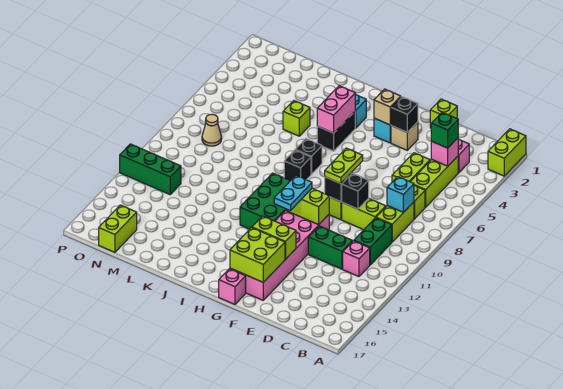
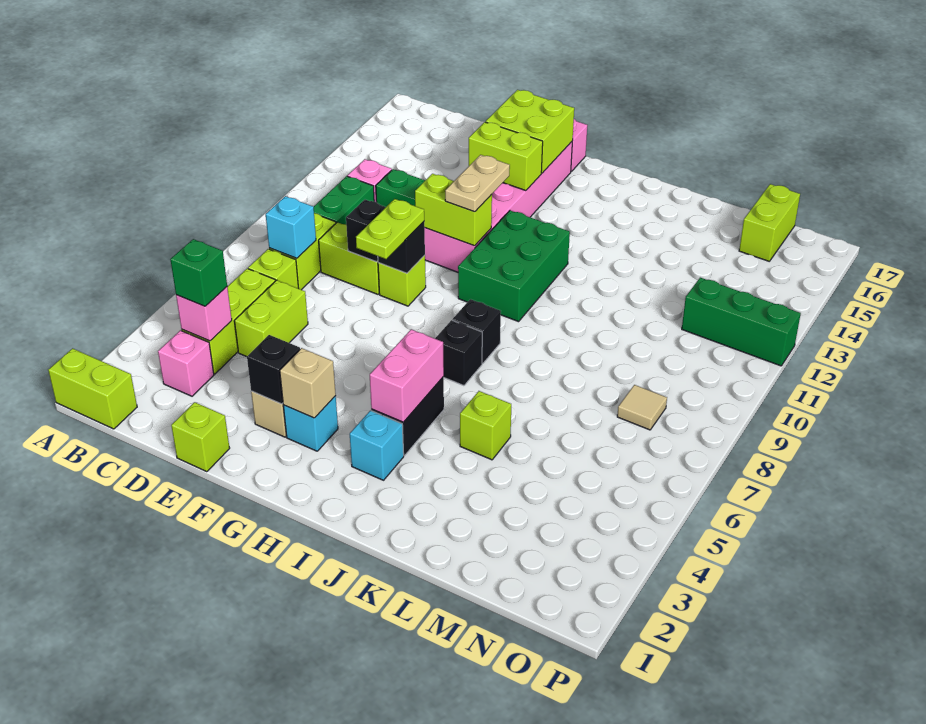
lime 1x2 brick [488,129,526,176] -> lime 1x2 brick turned to [48,348,137,429]
cyan 1x2 plate [274,176,312,211] -> tan 1x2 plate [445,155,510,212]
tan 1x1 cone [202,114,222,146] -> tan 1x1 tile [617,385,667,430]

